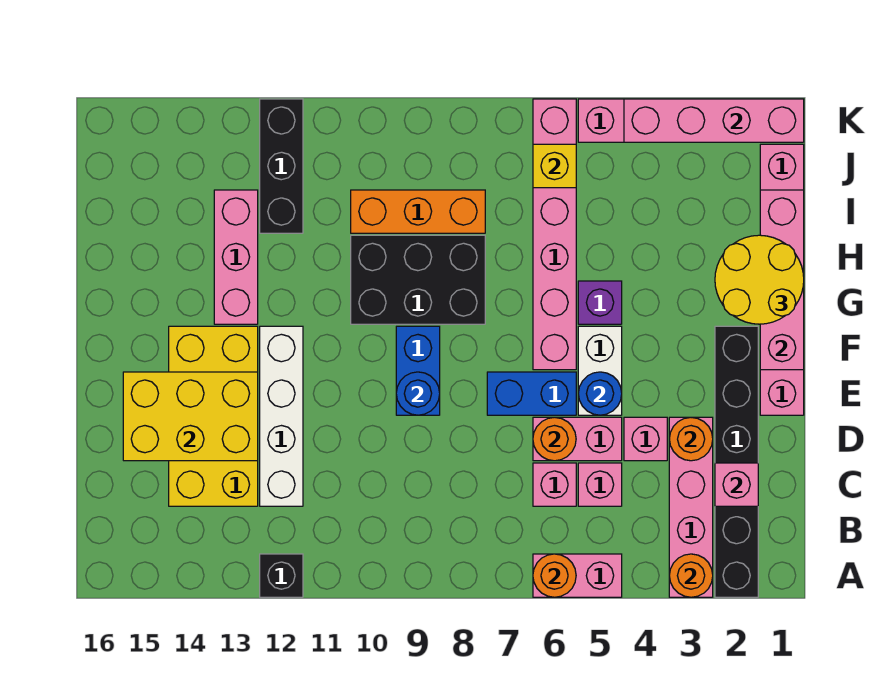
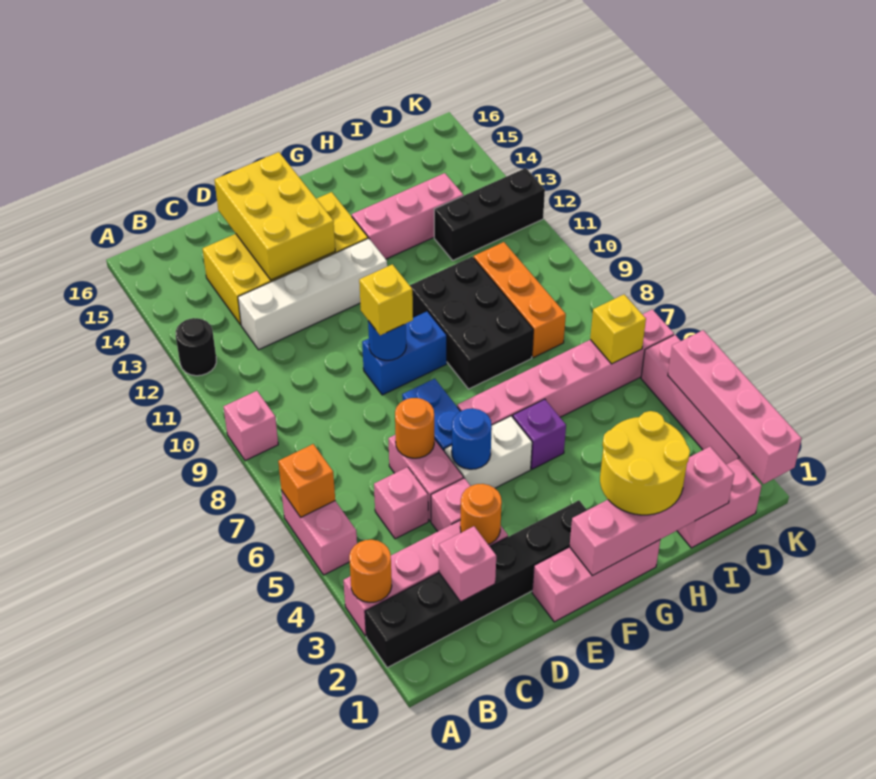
orange 1x1 round brick [533,554,576,597] -> orange 1x1 brick [278,444,335,517]
black 1x1 brick [260,554,303,597] -> black 1x1 round brick [176,318,216,376]
pink 1x1 brick [533,463,576,506] -> pink 1x1 brick moved to [224,391,278,461]
none -> yellow 1x1 brick [359,264,413,335]

